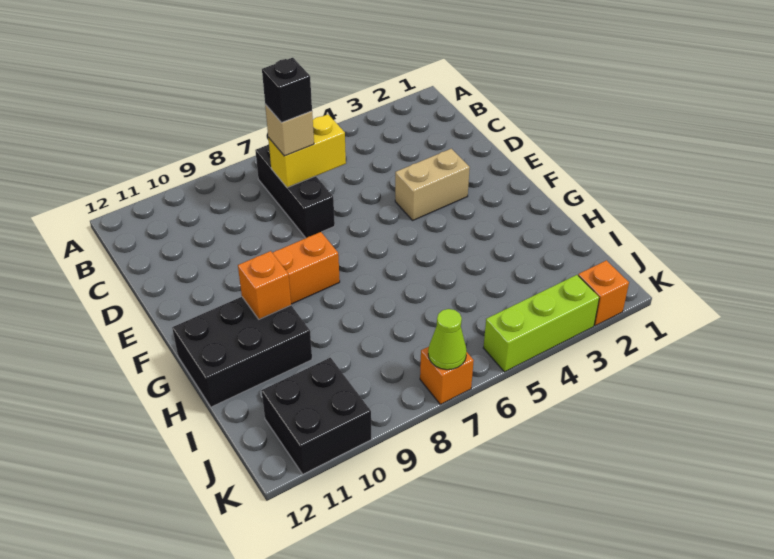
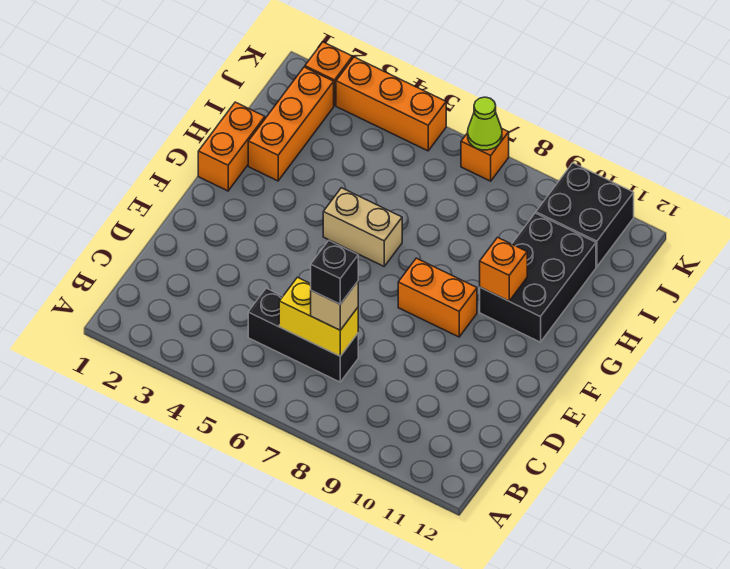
black 1x3 brick [255,144,335,238] -> black 1x3 brick turned to [248,288,358,382]
tan 1x2 brick [395,149,470,220] -> tan 1x2 brick moved to [323,188,402,266]
none -> orange 1x2 brick [198,102,265,191]
black 2x3 brick [172,297,312,407] -> black 2x3 brick turned to [480,213,596,342]
none -> orange 1x3 brick [248,67,334,181]
lime 1x3 brick [483,275,599,372] -> orange 1x3 brick [336,57,446,151]

